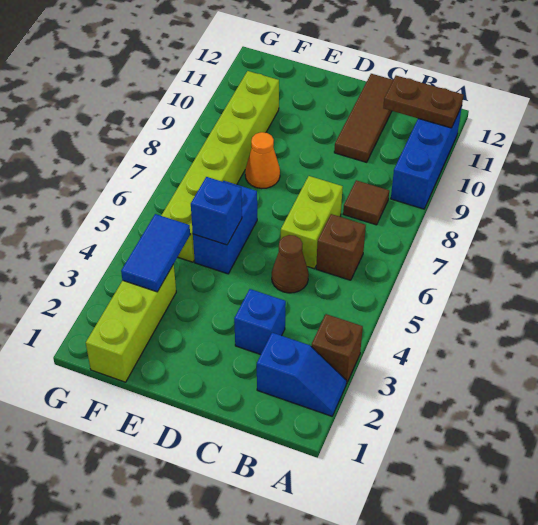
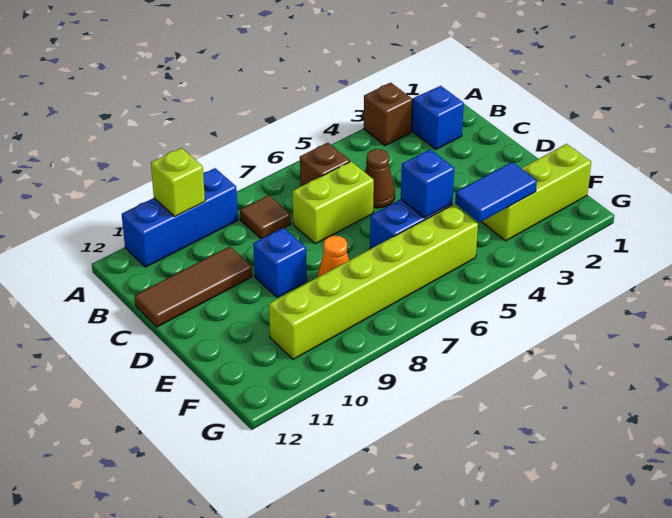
none -> lime 1x1 brick [151,148,205,216]
brown 1x2 plate [383,76,464,128] -> none
blue 1x1 brick [234,289,286,355] -> blue 1x1 brick moved to [253,228,307,297]

